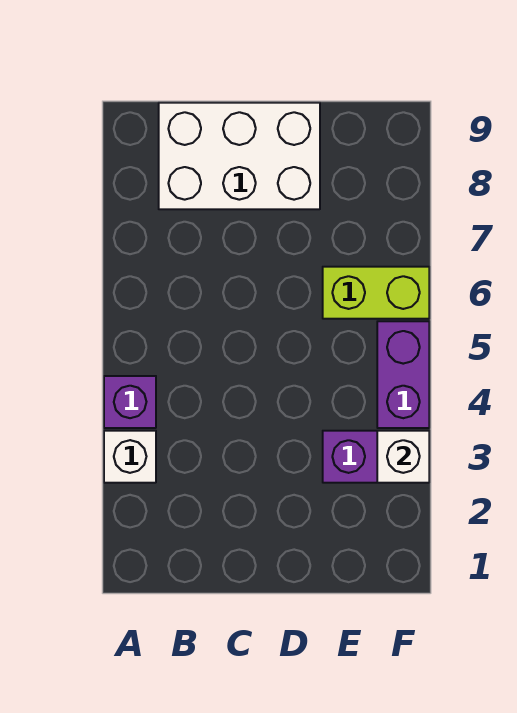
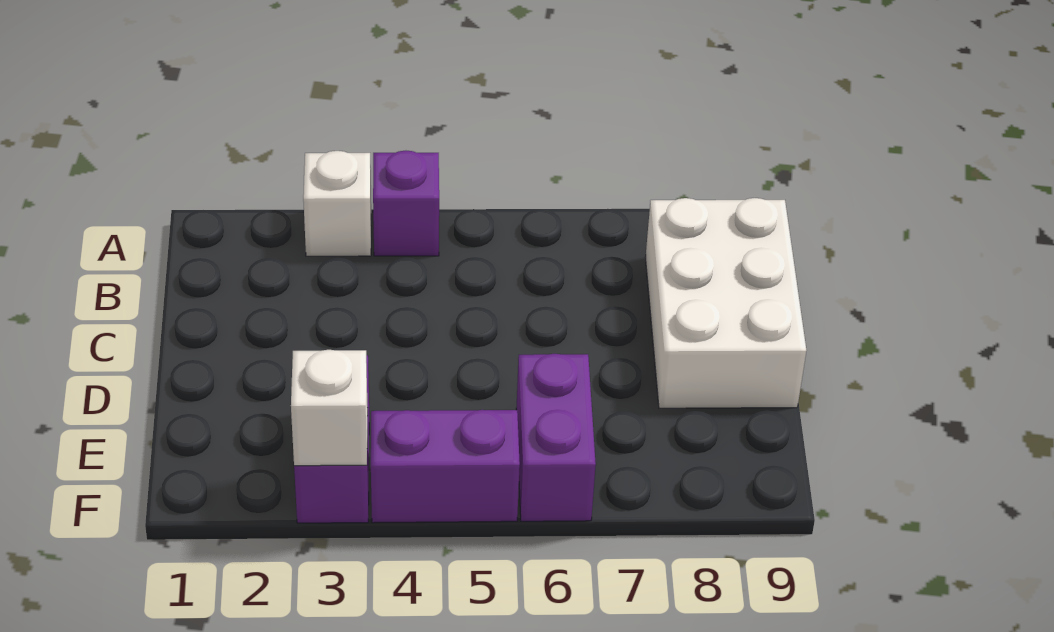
lime 1x2 brick [323,267,429,319] -> purple 1x2 brick [516,354,596,521]

